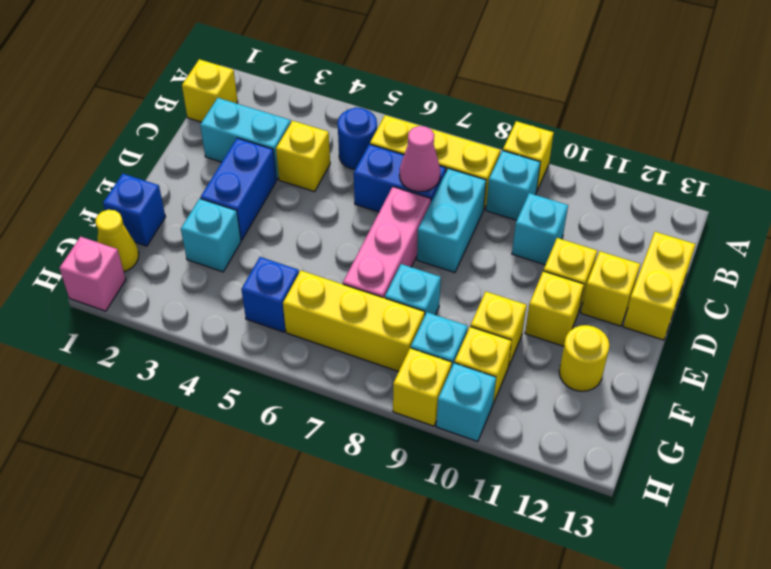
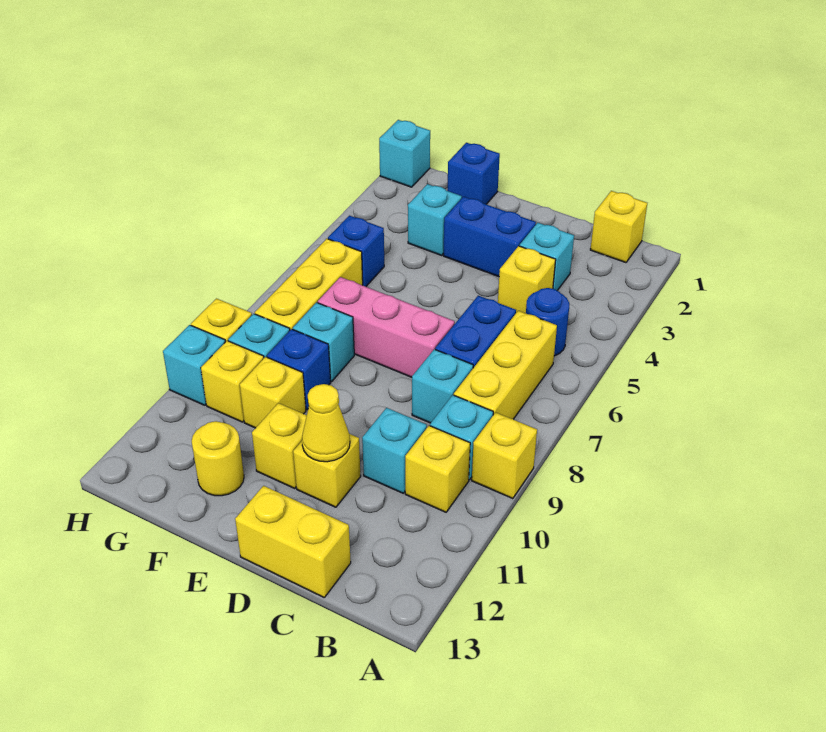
cyan 1x2 brick [200,98,291,180] -> cyan 1x1 brick [519,223,574,290]
pink 1x1 cone [399,126,440,192] -> none
cyan 1x2 brick [417,168,486,273] -> cyan 1x1 brick [412,349,473,423]
yellow 1x1 brick [581,251,640,326] -> yellow 1x1 brick moved to [405,426,470,512]
none -> blue 1x1 brick [267,329,331,410]
yellow 1x1 cone [95,210,139,272] -> yellow 1x1 cone moved to [302,384,350,462]
pink 1x1 brick [59,237,126,311] -> cyan 1x1 brick [379,120,430,187]

